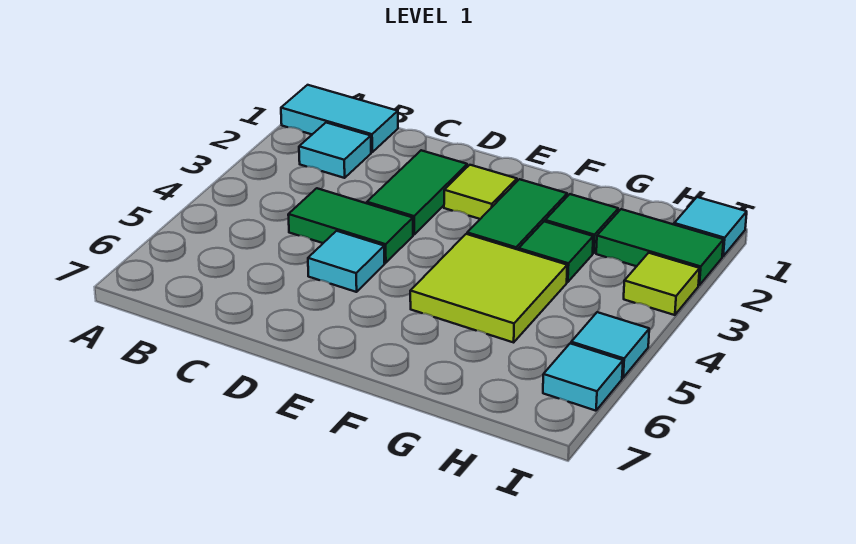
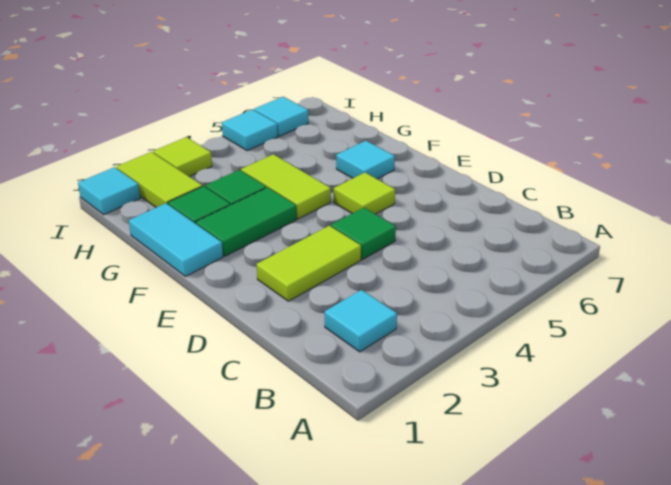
cyan 1x2 tile [281,85,398,152] -> cyan 1x2 tile moved to [129,203,223,276]
green 1x2 tile [288,188,413,263] -> green 1x1 tile [331,208,396,259]
green 1x2 tile [367,150,467,235] -> lime 1x2 tile [256,226,361,301]
cyan 1x1 tile [308,231,385,292] -> cyan 1x1 tile moved to [336,141,395,179]
lime 1x1 tile [444,165,517,219] -> lime 1x1 tile moved to [334,173,395,214]
lime 2x2 tile [410,234,567,342] -> lime 1x2 tile [241,154,331,219]
green 1x2 tile [596,209,723,285] -> lime 1x2 tile [117,152,202,207]

